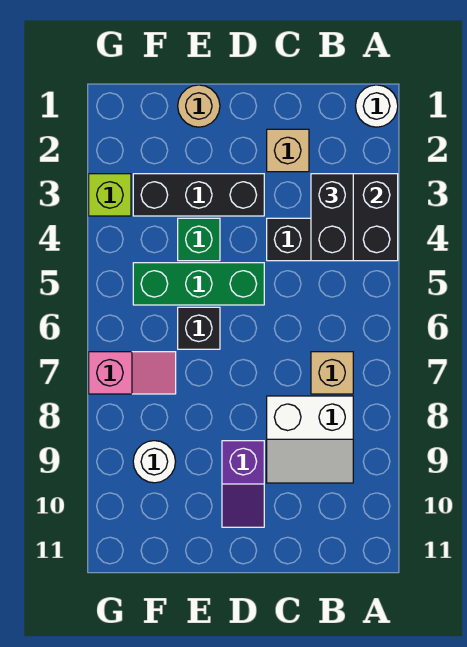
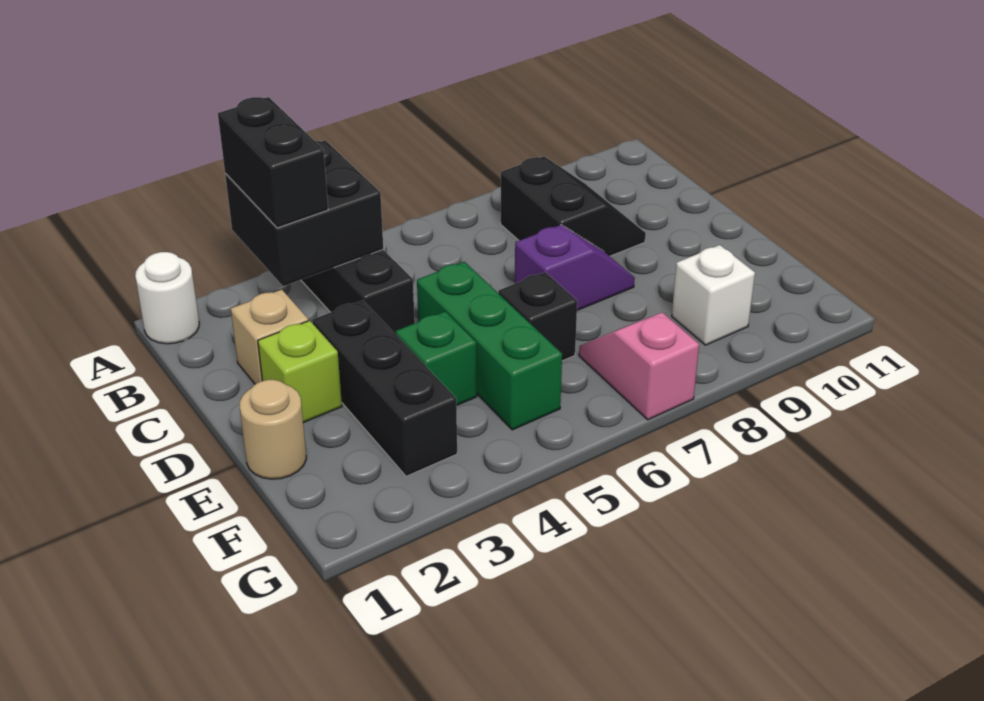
black 1x2 brick [311,174,353,261] -> black 1x2 brick turned to [218,97,328,228]
tan 1x1 brick [311,352,353,394] -> none
white 2x2 slope [267,396,353,483] -> black 2x2 slope [500,156,646,256]
purple 1x2 slope [222,441,264,527] -> purple 1x2 slope moved to [515,225,635,310]
white 1x1 round brick [133,441,176,483] -> white 1x1 brick [672,245,755,345]
lime 1x1 brick [89,174,131,216] -> lime 1x1 brick moved to [258,321,342,423]

